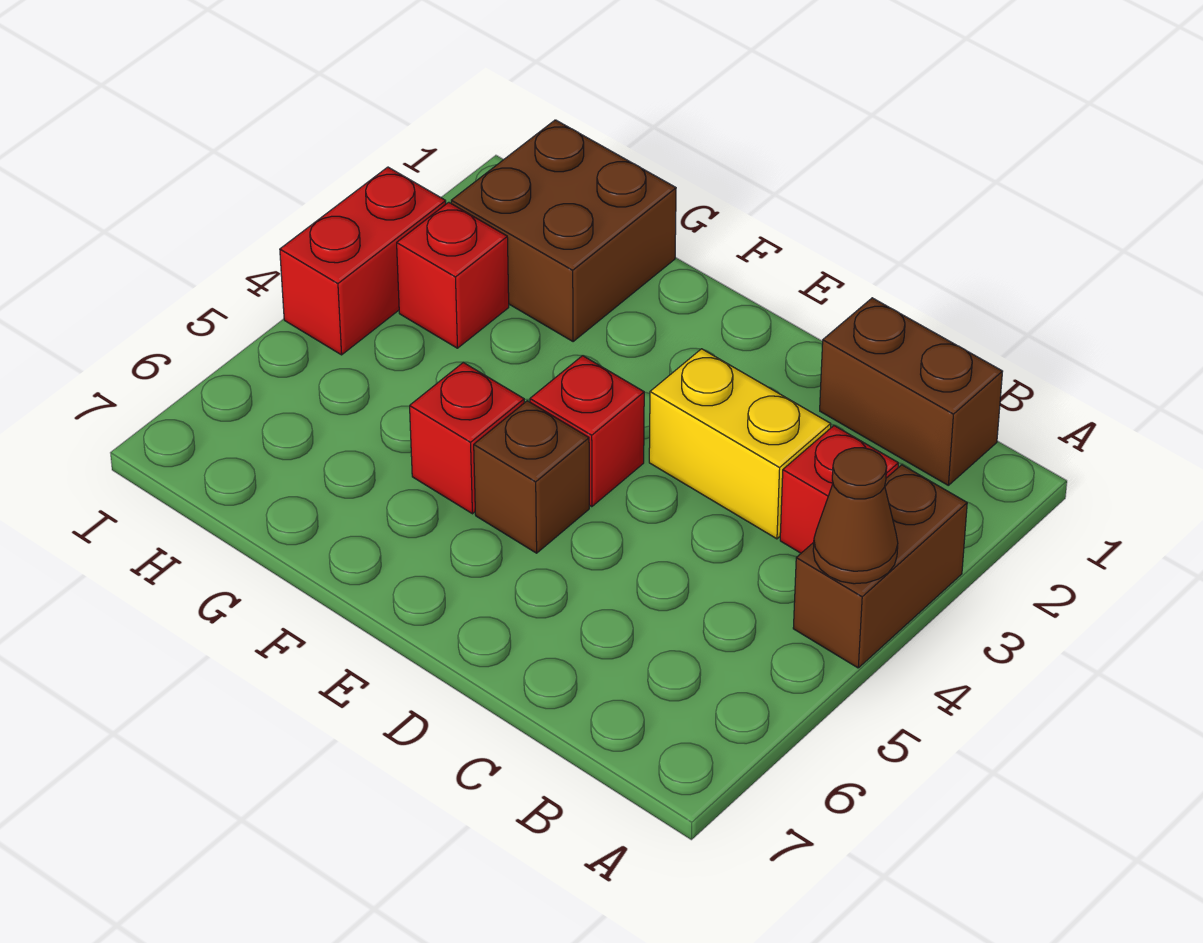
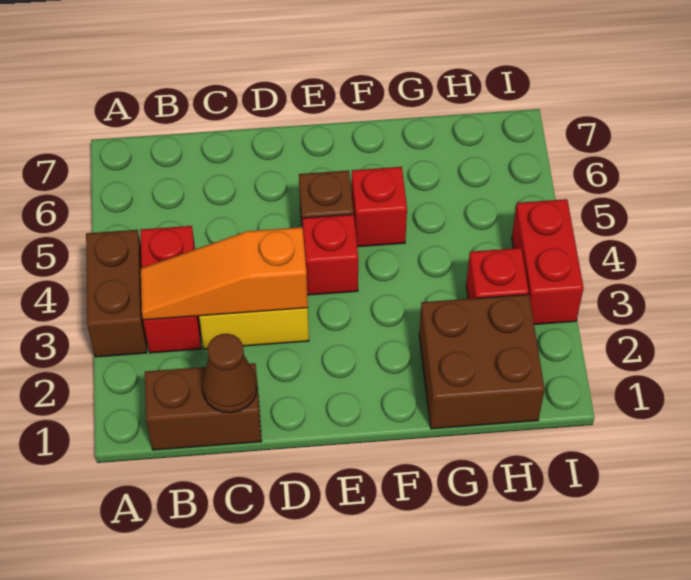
brown 1x1 cone [813,448,898,584] -> brown 1x1 cone moved to [202,334,257,413]
red 1x1 brick [780,426,898,553] -> red 1x2 brick [140,226,201,353]
none -> orange 1x3 slope [141,227,308,320]

